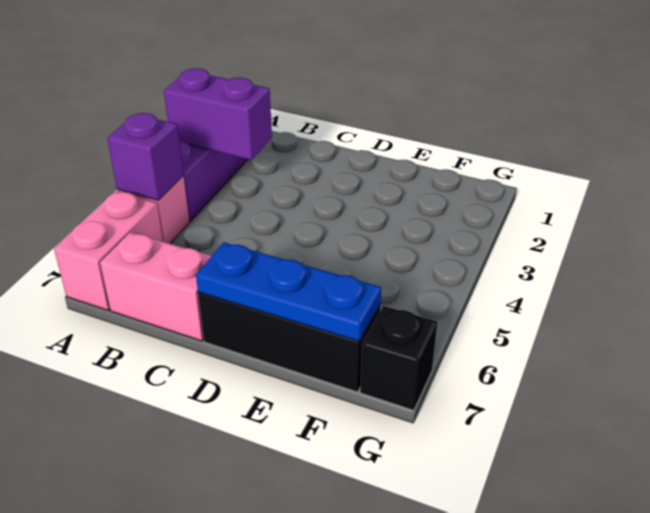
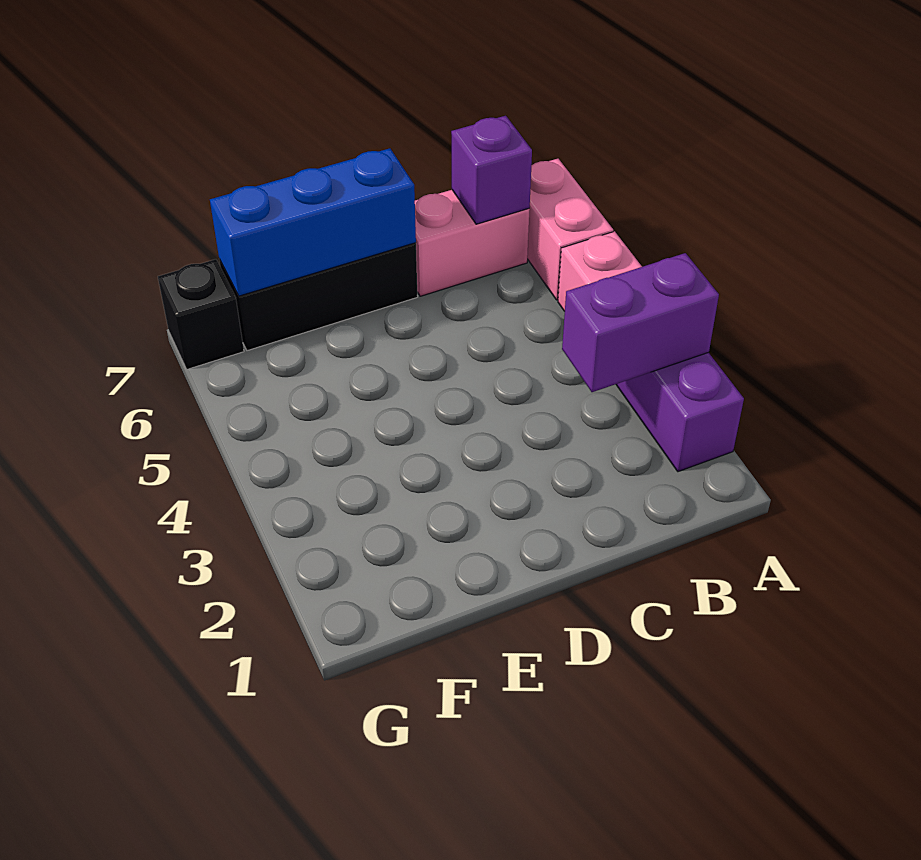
purple 1x1 brick [107,113,184,200] -> purple 1x1 brick moved to [451,116,532,224]
blue 1x3 plate [196,242,381,341] -> blue 1x3 brick [210,148,416,296]

